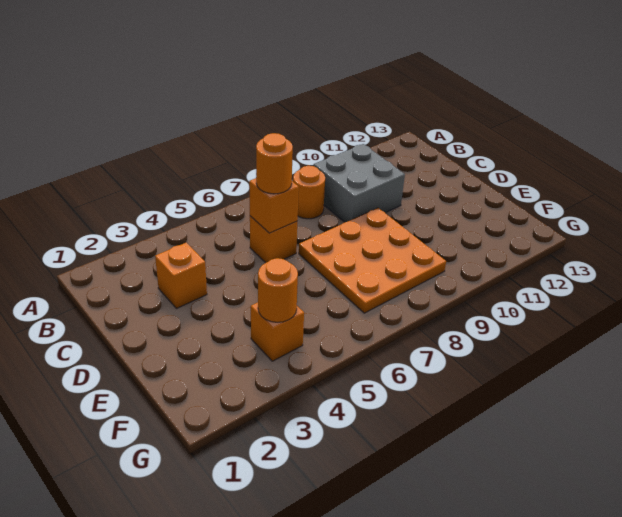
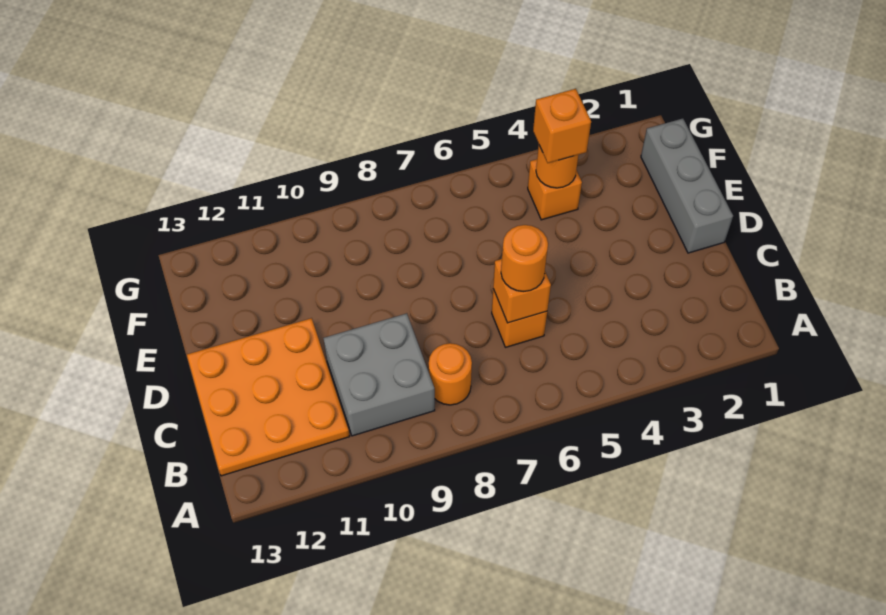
orange 1x1 brick [155,243,207,309] -> orange 1x1 brick moved to [533,89,591,163]
none -> grey 1x3 brick [641,119,733,253]
orange 3x3 plate [299,208,446,313] -> orange 3x3 plate moved to [187,318,350,476]

